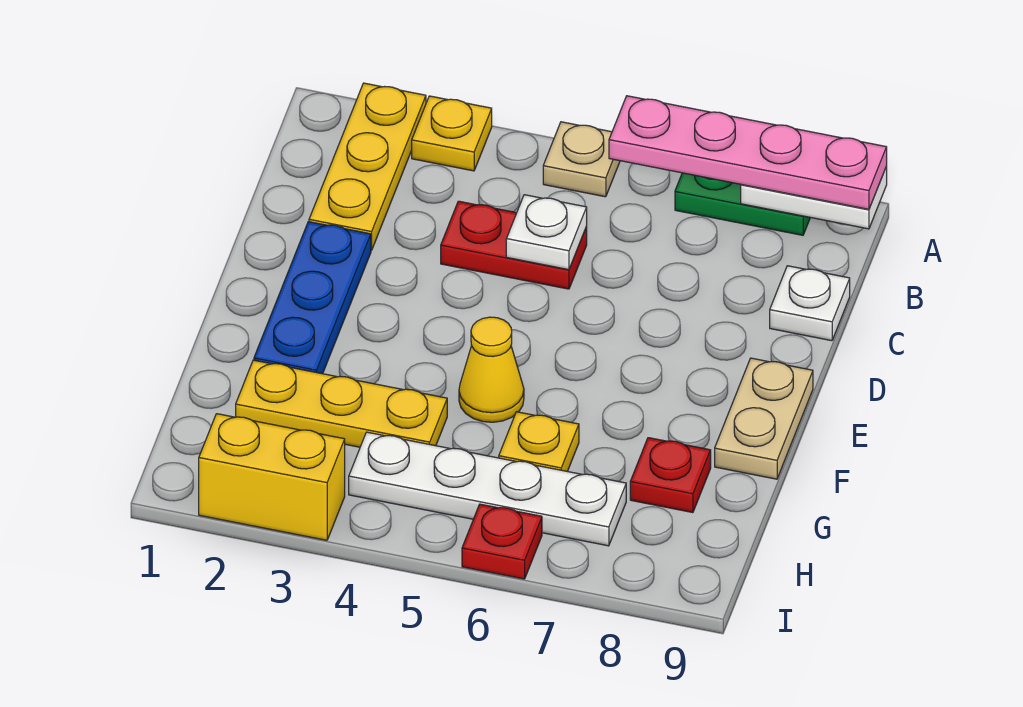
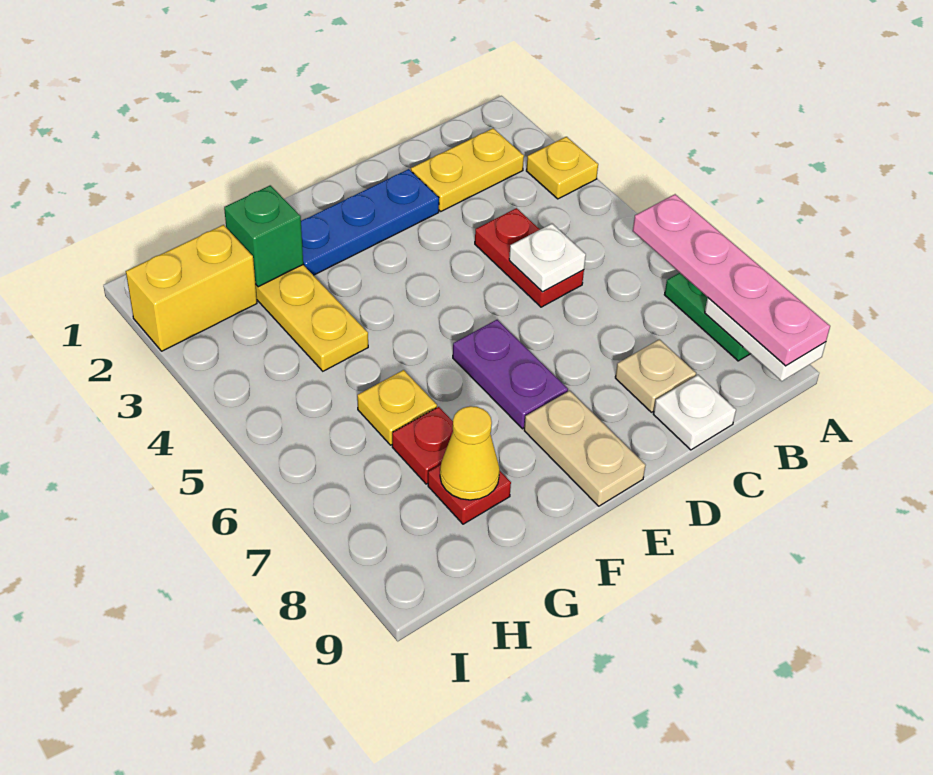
yellow 1x3 plate [309,83,426,250] -> yellow 1x2 plate [411,128,524,211]
tan 1x1 plate [543,122,620,197] -> tan 1x1 plate moved to [615,339,696,412]
none -> purple 1x2 plate [453,320,568,429]
tan 1x2 plate [715,358,813,479] -> tan 1x2 plate turned to [524,391,646,506]
yellow 1x1 cone [459,317,524,422] -> yellow 1x1 cone moved to [440,406,500,500]
none -> green 1x1 brick [224,185,303,287]
white 1x4 plate [349,432,626,546] -> none
yellow 1x2 brick [199,414,345,540] -> yellow 1x2 brick turned to [126,225,257,351]
red 1x1 plate [462,504,542,579] -> red 1x1 plate moved to [392,407,453,484]

